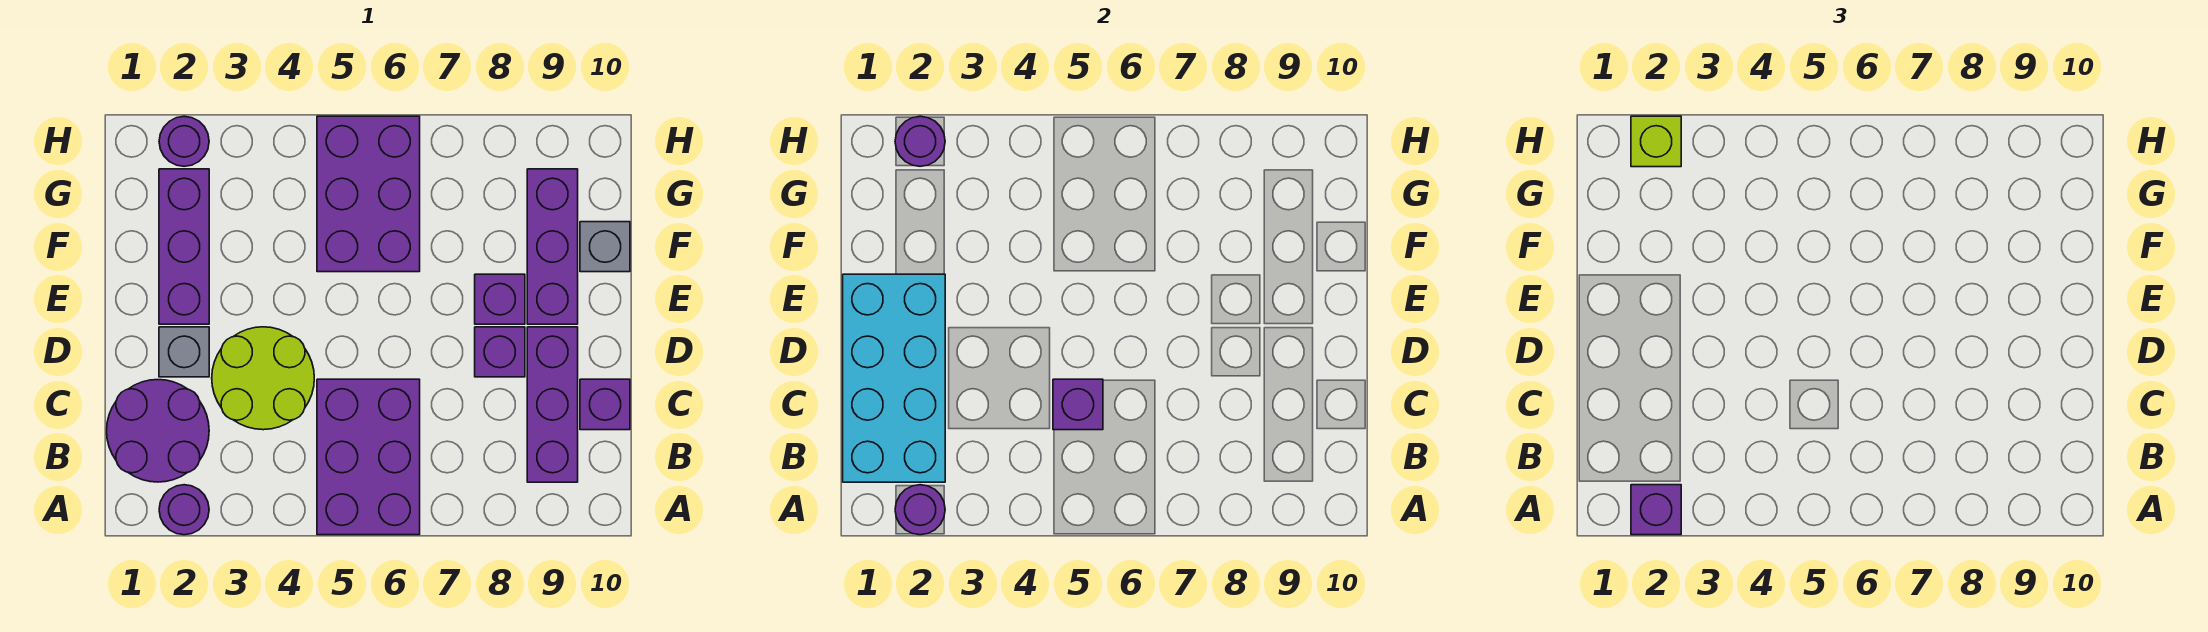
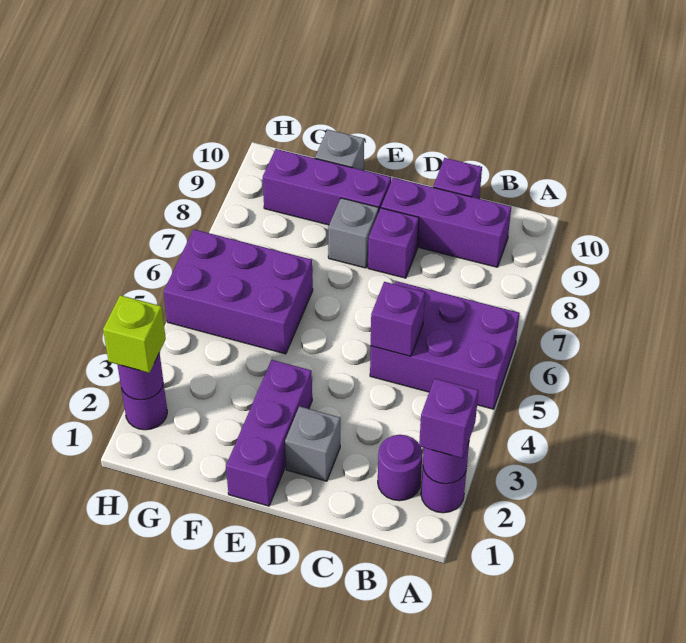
purple 2x2 round brick [107,380,209,482] -> purple 1x1 round brick [378,435,422,501]
cyan 2x4 brick [843,274,945,482] -> none
lime 2x2 round brick [212,327,314,430] -> none
purple 1x3 brick [159,169,209,324] -> purple 1x3 brick turned to [226,360,312,506]
purple 1x1 brick [475,274,525,324] -> grey 1x1 brick [328,198,379,268]

